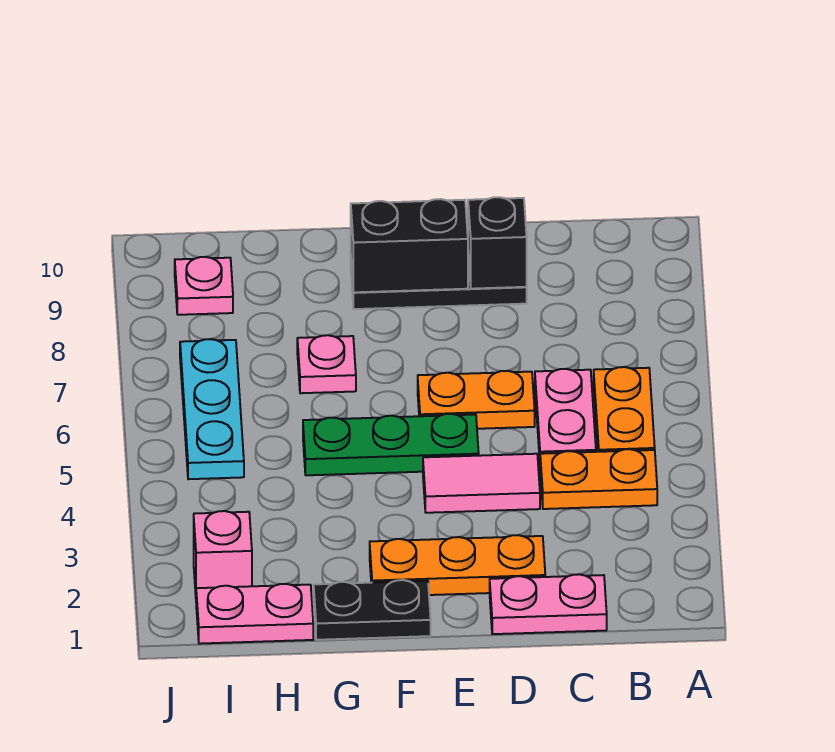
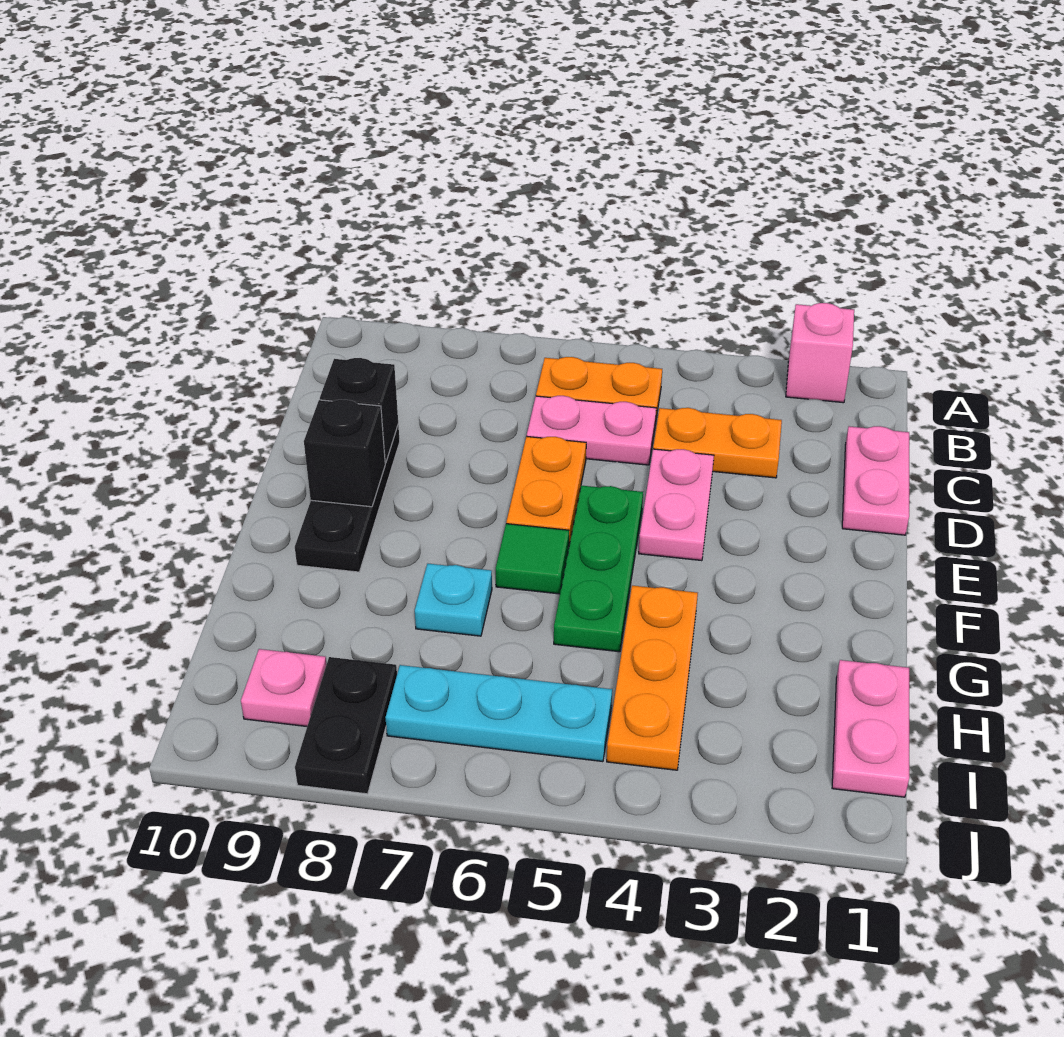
orange 1x2 plate [540,449,657,509] -> orange 1x2 plate turned to [653,408,782,478]
orange 1x3 plate [370,535,545,595] -> orange 1x3 plate moved to [607,586,698,770]
pink 1x2 tile [423,454,540,513] -> pink 1x2 plate [639,449,714,561]
black 1x2 brick [351,199,468,292] -> black 1x1 brick [304,400,385,507]
black 1x2 plate [314,580,431,640] -> black 1x2 plate moved to [295,657,397,794]
none -> green 1x1 tile [496,524,569,594]
pink 1x1 plate [297,335,356,393] -> cyan 1x1 plate [415,564,492,636]
pink 1x1 brick [194,511,252,594] -> pink 1x1 brick moved to [786,303,854,403]

